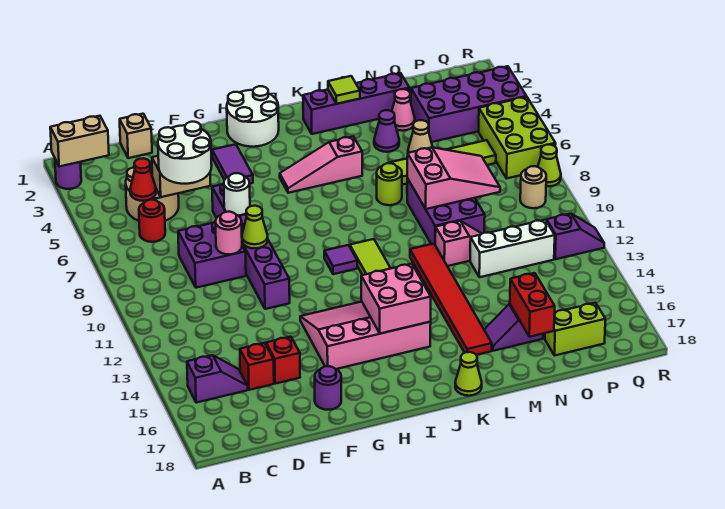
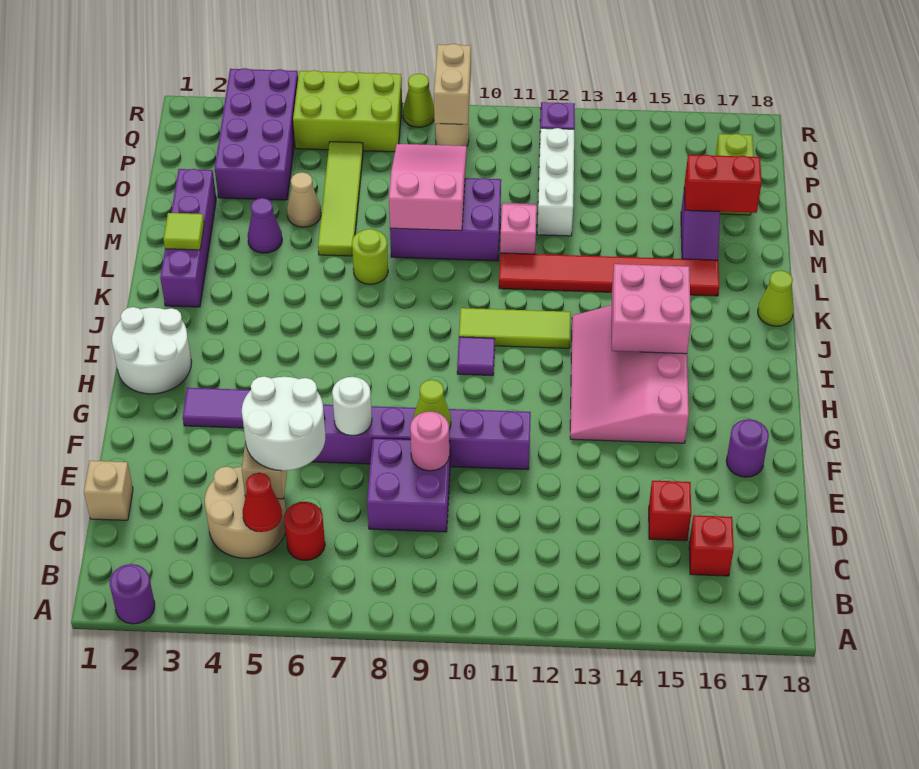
tan 1x2 brick [50,116,109,167] -> tan 1x2 brick moved to [434,44,471,125]
purple 1x2 slope [187,355,248,403] -> none
red 1x1 brick [266,337,300,384] -> red 1x1 brick moved to [689,515,734,576]
pink 1x3 slope [280,137,362,193] -> none
pink 1x1 cone [392,89,415,131] -> none

